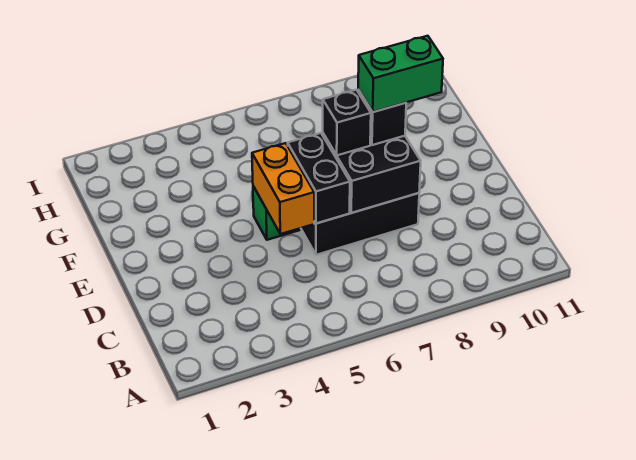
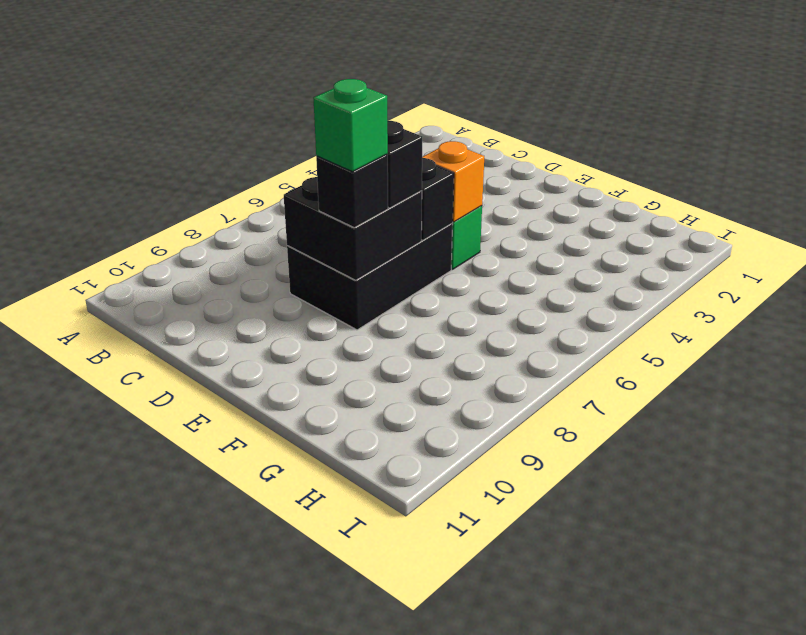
orange 1x2 brick [252,143,315,234] -> orange 1x1 brick [422,141,484,222]
green 1x2 brick [358,36,443,112] -> green 1x1 brick [313,79,388,172]

